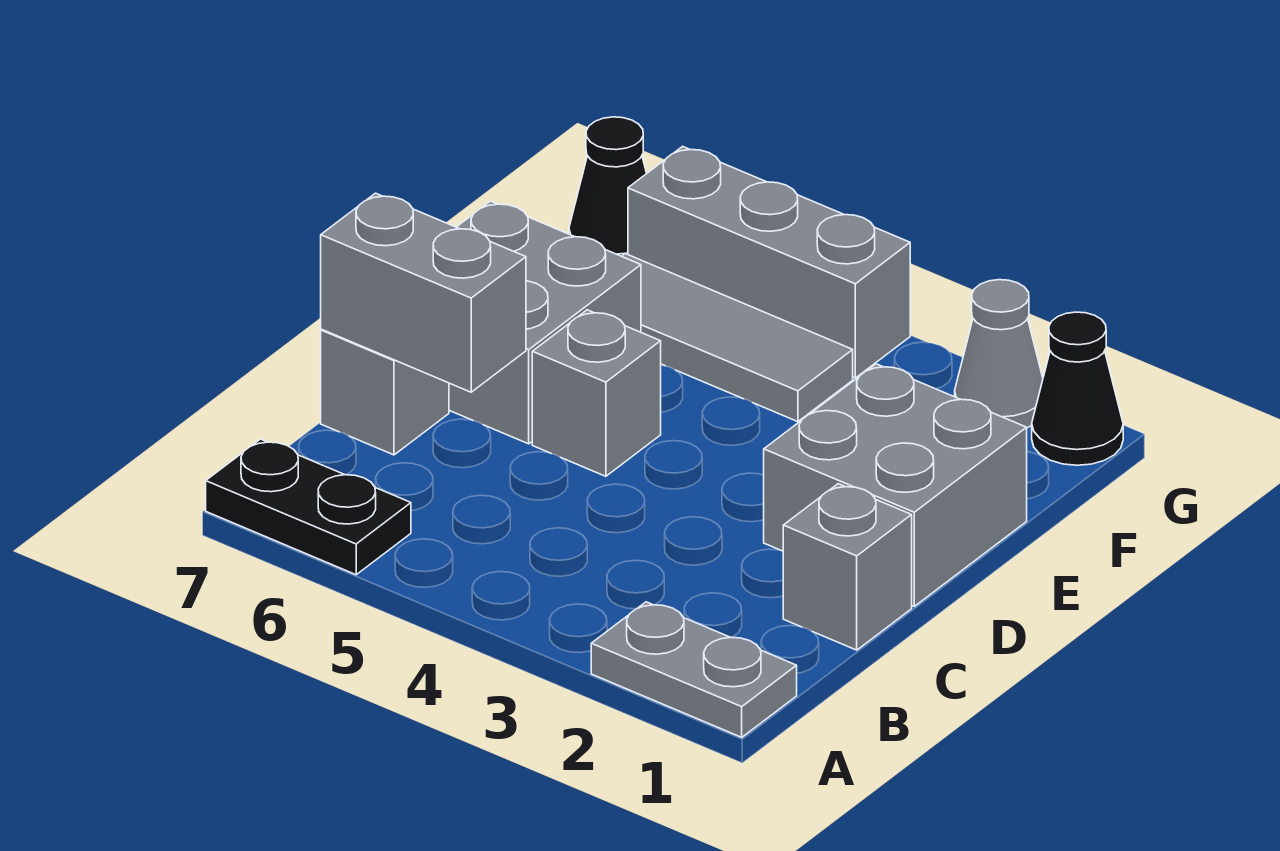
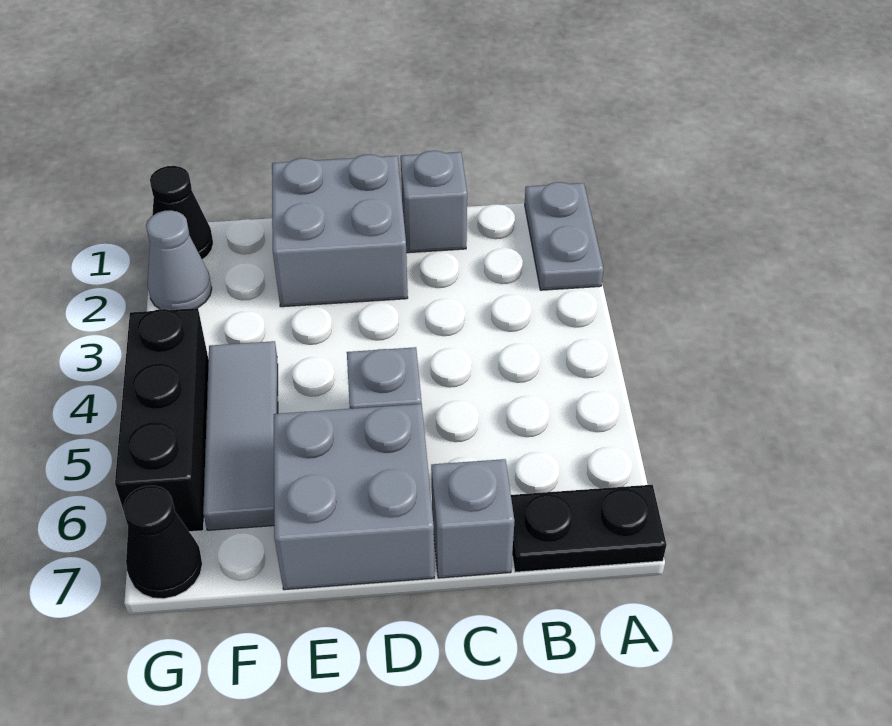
black 1x2 plate [206,439,411,575] -> black 1x2 plate turned to [511,485,666,572]
grey 1x2 brick [321,193,526,392] -> none
grey 1x3 brick [628,146,910,378] -> black 1x3 brick [115,308,209,532]

